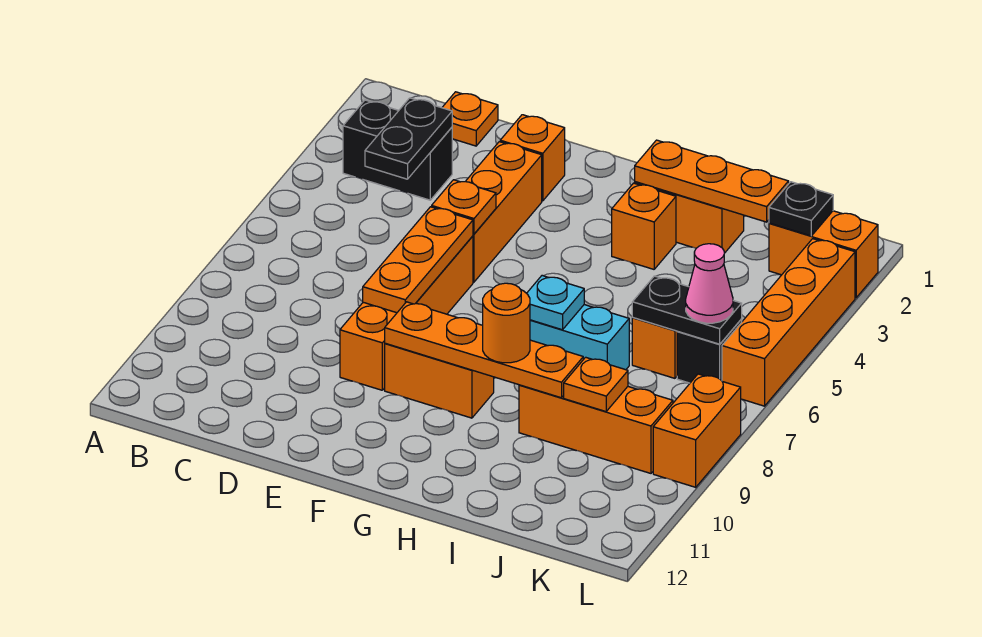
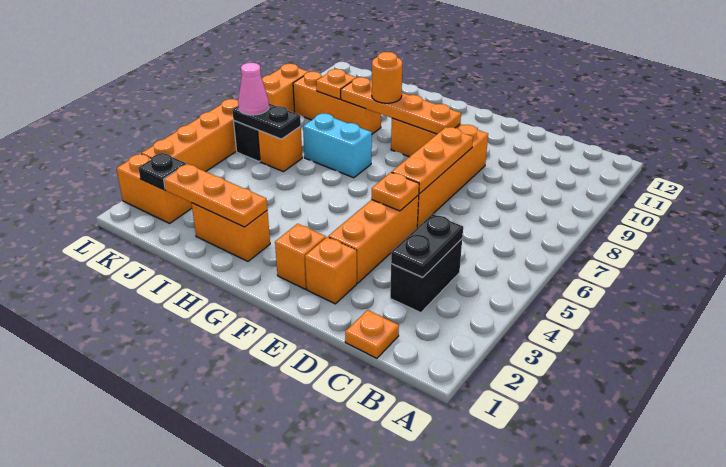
black 1x2 brick [343,100,452,200] -> black 1x2 brick turned to [390,239,462,313]
orange 1x1 brick [612,183,676,269] -> orange 1x1 brick moved to [275,224,326,289]
cyan 1x1 plate [527,276,584,330] -> none

